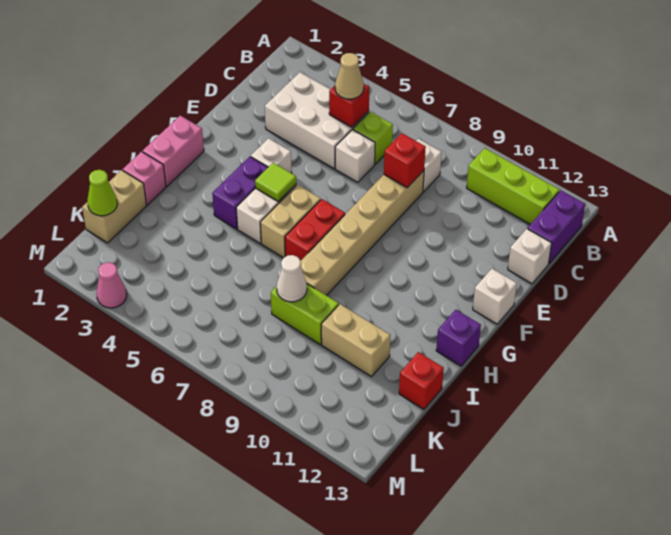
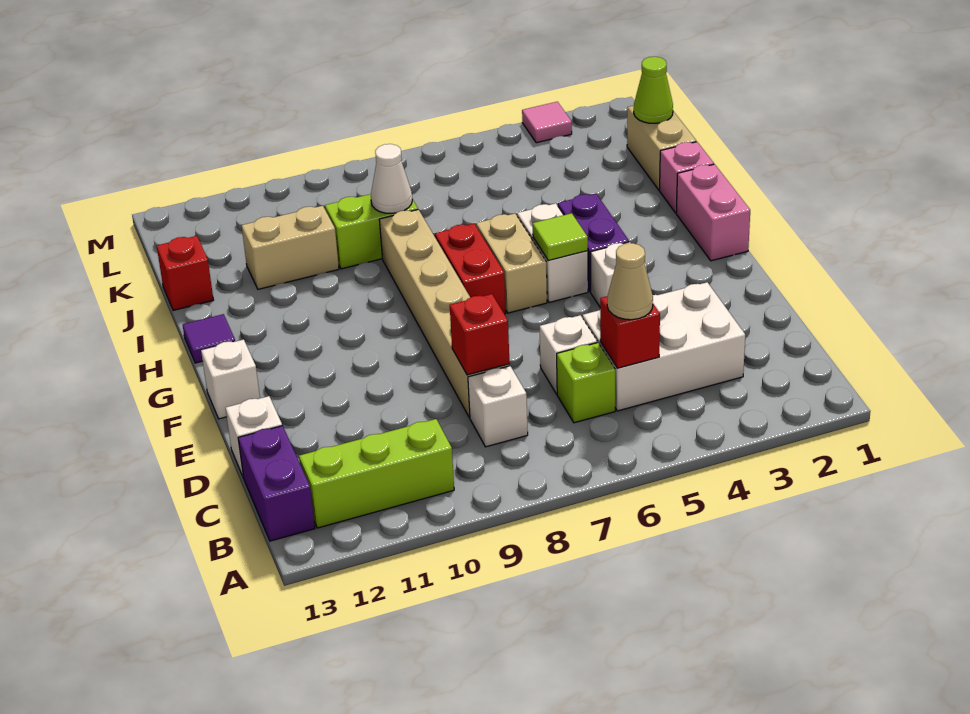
purple 1x1 brick [436,310,481,366] -> purple 1x1 tile [183,314,235,363]
pink 1x1 cone [97,262,127,308] -> pink 1x1 tile [522,102,572,143]

